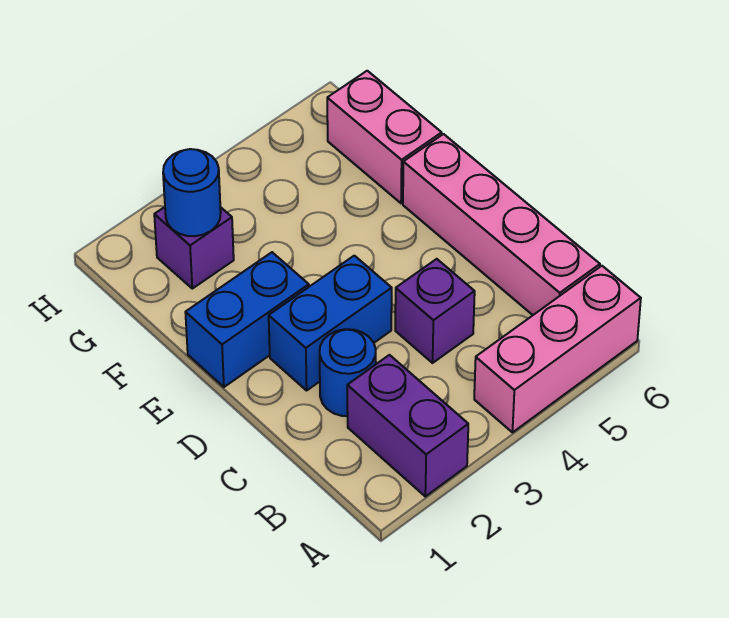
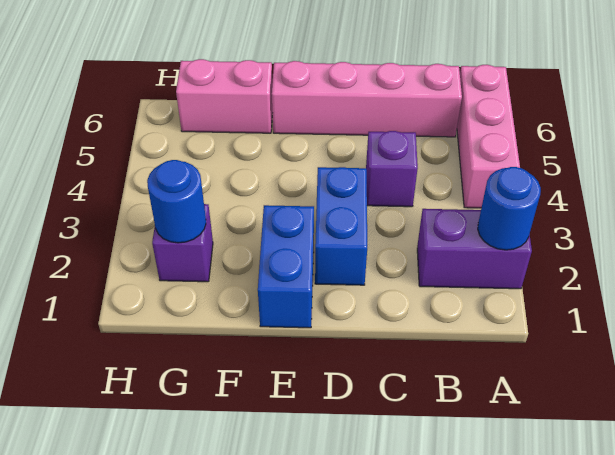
blue 1x1 round brick [320,329,376,416] -> blue 1x1 round brick moved to [478,167,541,250]

